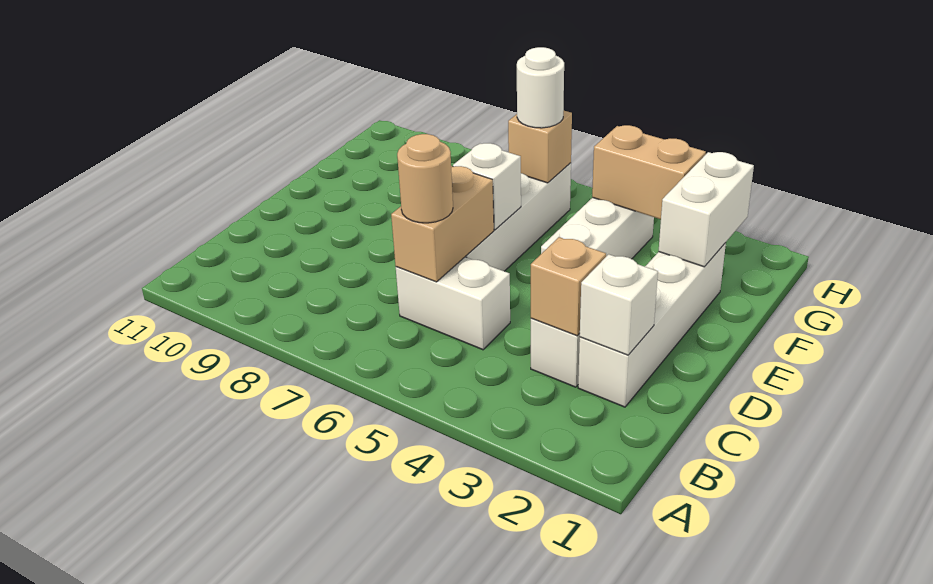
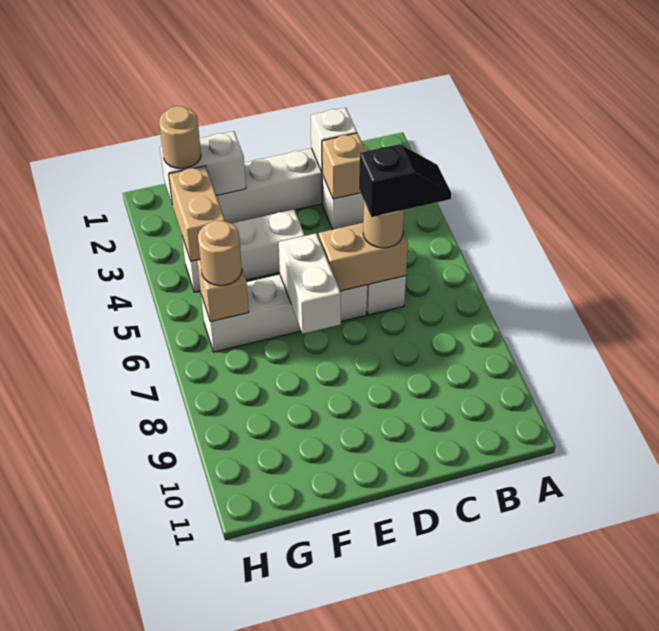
none -> black 1x2 slope [359,144,451,217]
white 1x1 brick [453,143,521,230] -> white 1x2 brick [279,233,341,334]
none -> tan 1x1 round brick [159,106,201,169]
white 1x1 round brick [517,47,564,128] -> tan 1x1 round brick [198,221,242,286]

